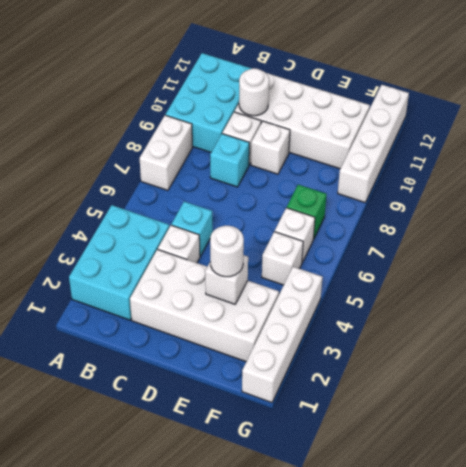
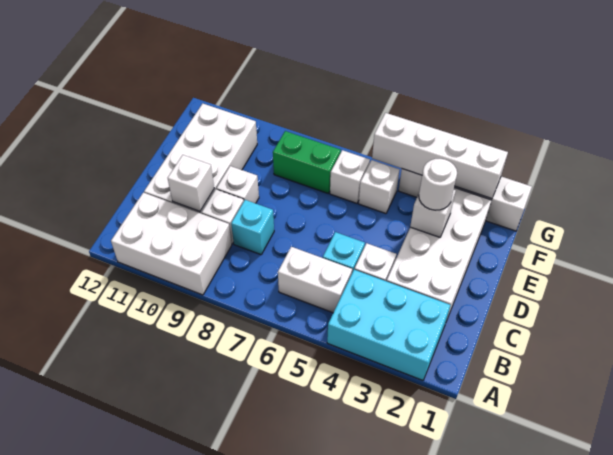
white 1x2 brick [140,115,192,190] -> white 1x2 brick moved to [278,247,352,313]
cyan 2x3 brick [165,53,252,152] -> white 2x3 brick [111,193,232,295]
white 1x1 round brick [239,68,269,116] -> white 1x1 brick [168,155,214,211]
green 1x1 brick [287,185,327,239] -> green 1x2 brick [273,131,341,193]
white 1x4 brick [338,85,409,203] -> white 1x4 brick moved to [372,113,508,199]

